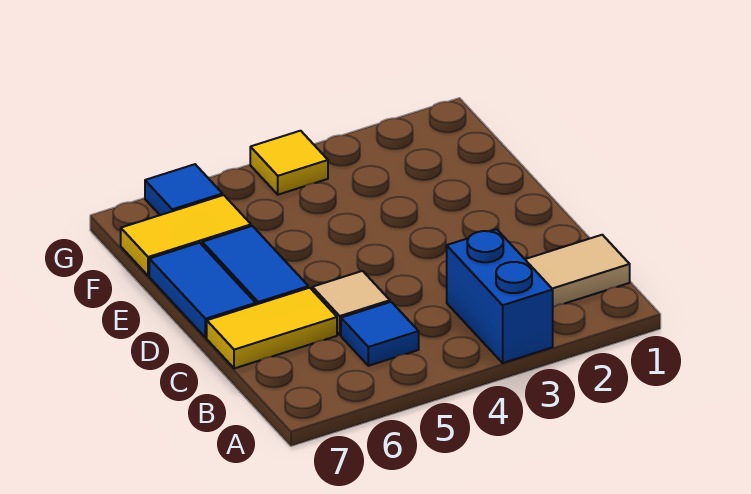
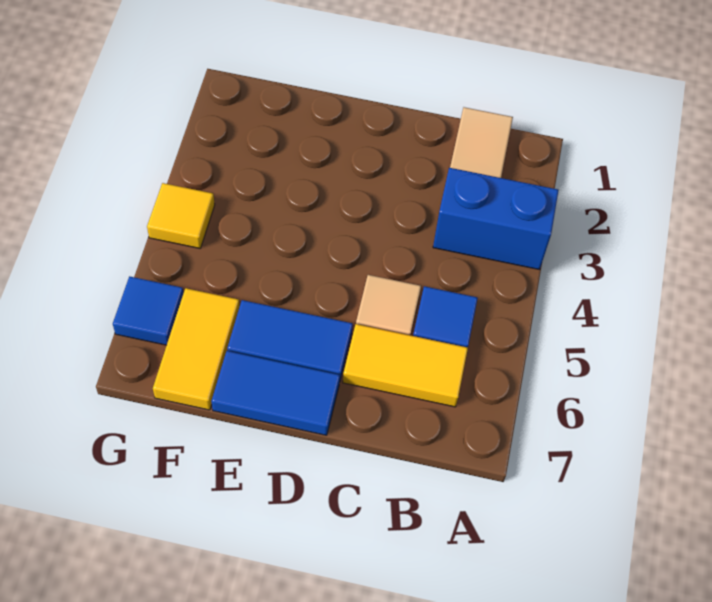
yellow 1x2 tile [207,288,337,368] -> yellow 1x2 tile turned to [343,324,468,407]

